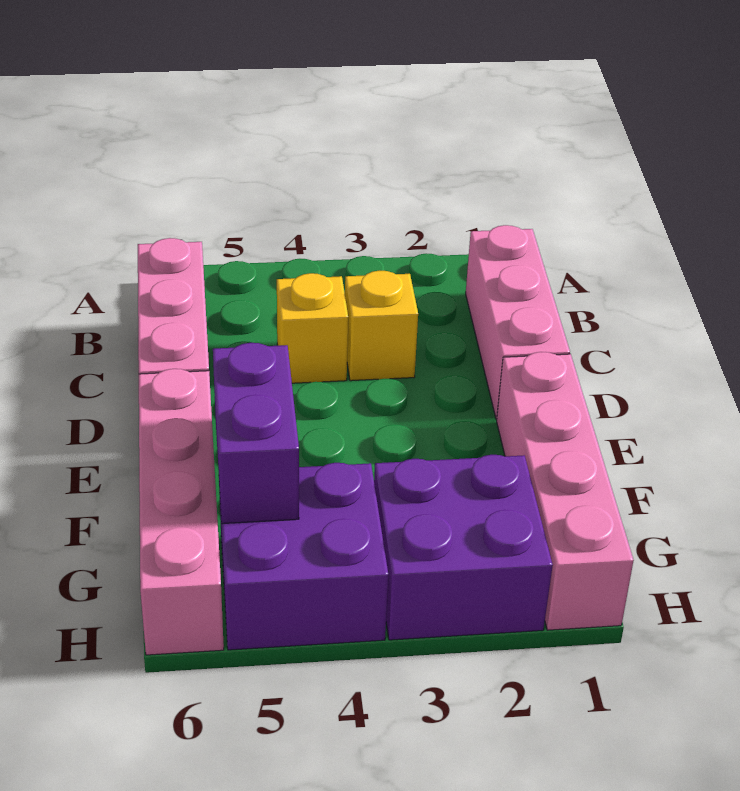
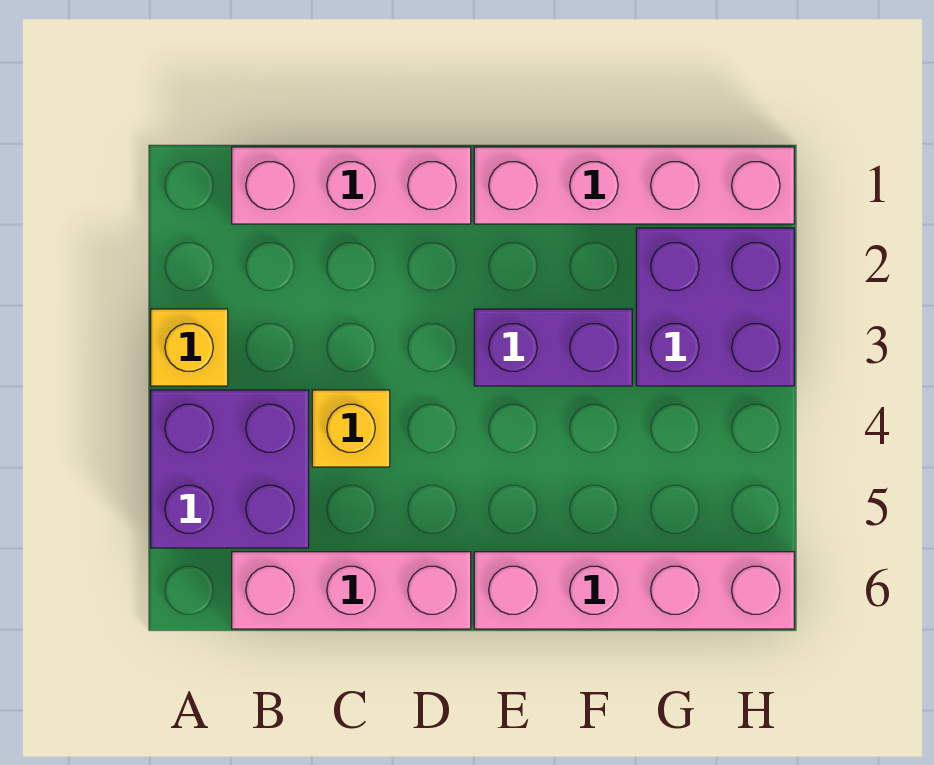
yellow 1x1 brick [345,270,418,381] -> yellow 1x1 brick moved to [151,309,228,386]
purple 1x2 brick [213,343,299,524] -> purple 1x2 brick moved to [474,309,632,386]
purple 2x2 brick [219,463,388,650] -> purple 2x2 brick moved to [151,390,309,548]

